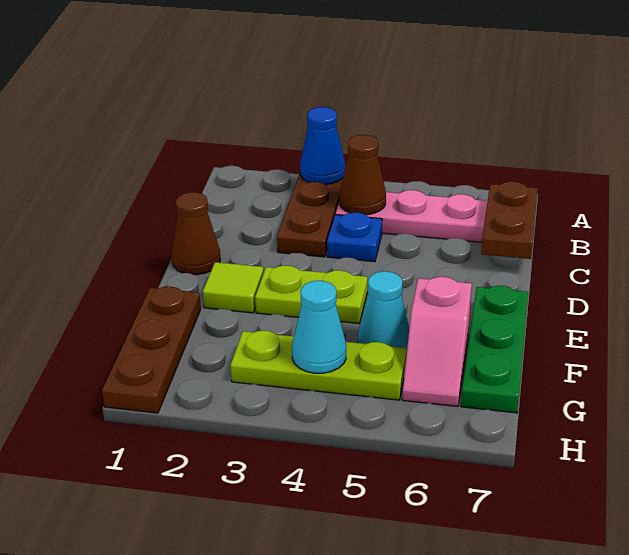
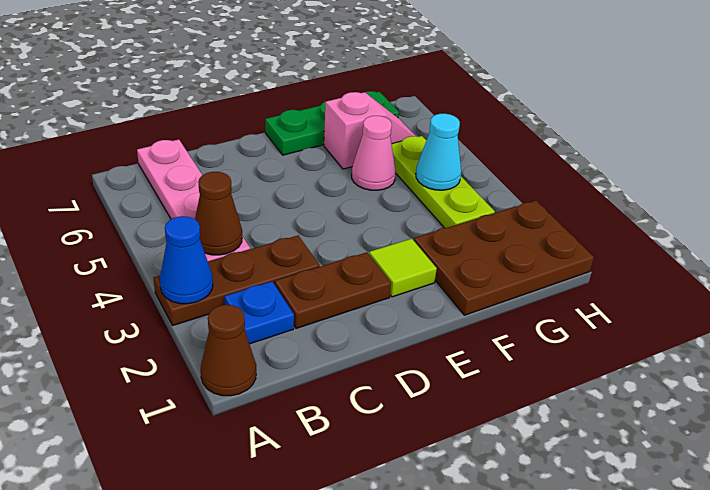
brown 1x2 plate [481,182,538,259] -> brown 1x2 plate moved to [275,252,391,329]
blue 1x1 plate [327,212,382,262] -> blue 1x1 plate moved to [224,282,294,344]
brown 1x1 cone [171,192,220,275] -> brown 1x1 cone moved to [201,305,256,396]
lime 1x2 plate [255,266,367,323] -> none
brown 1x3 plate [102,287,201,413] -> brown 2x3 plate [414,201,594,315]
cyan 1x1 cone [358,271,409,348] -> pink 1x1 cone [352,116,396,190]

